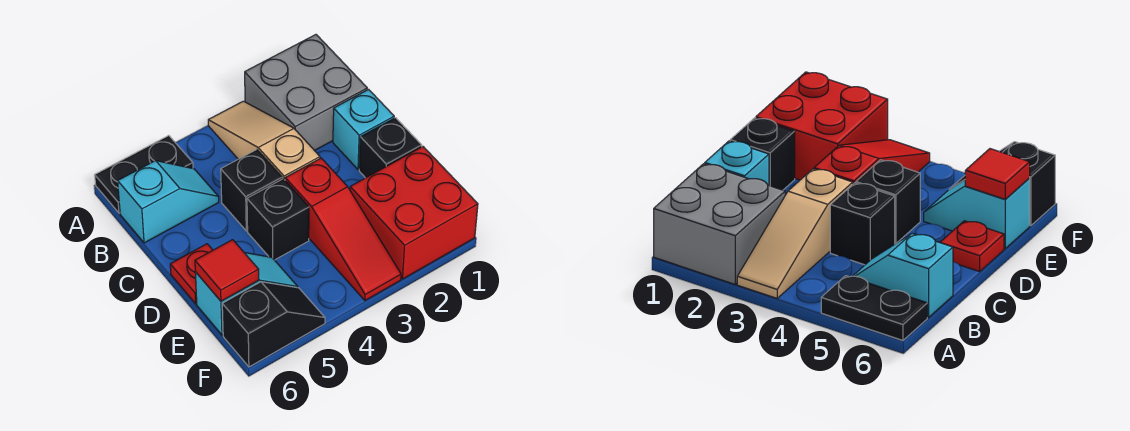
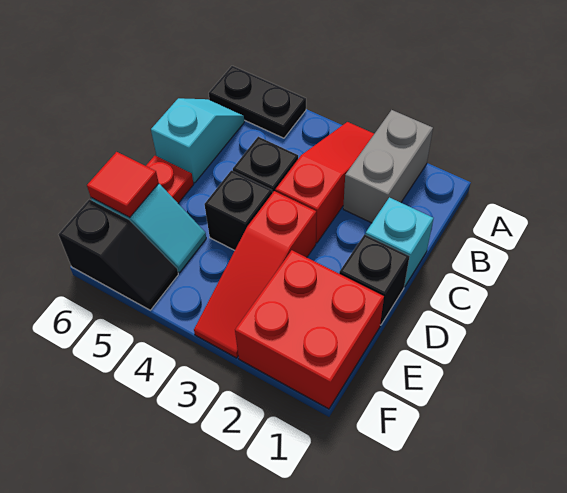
grey 2x2 brick [245,35,367,151] -> grey 1x2 brick [343,110,433,223]
tan 1x3 slope [208,101,320,180] -> red 1x3 slope [275,122,374,243]
cyan 1x2 slope [118,161,219,243] -> cyan 1x2 slope turned to [151,98,244,183]

